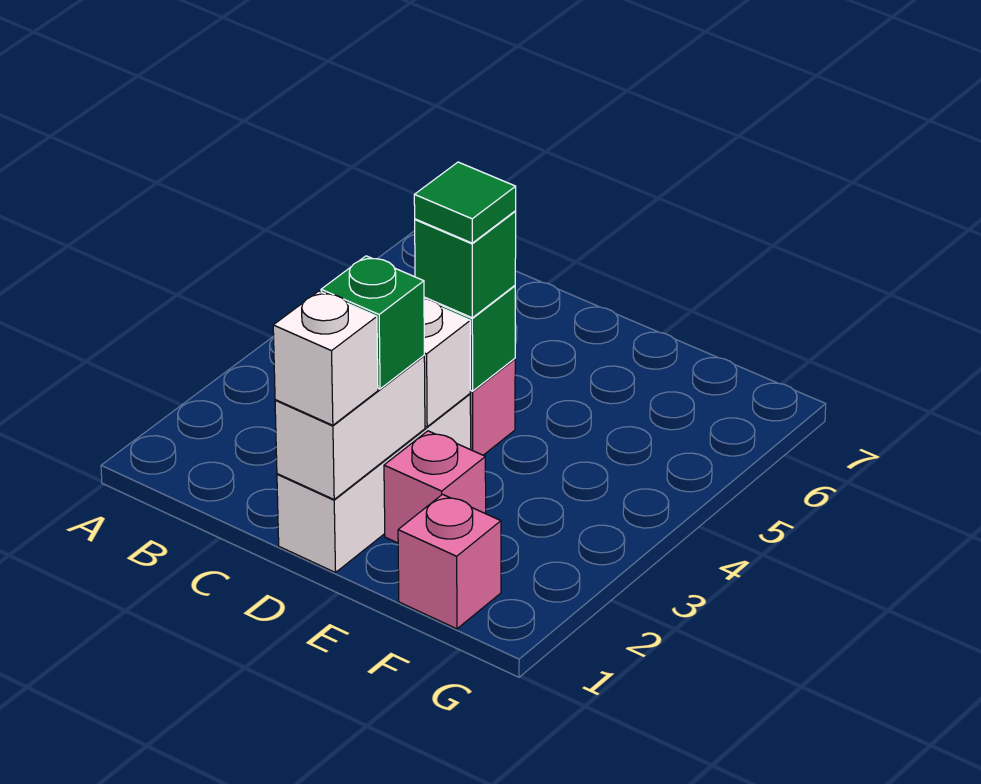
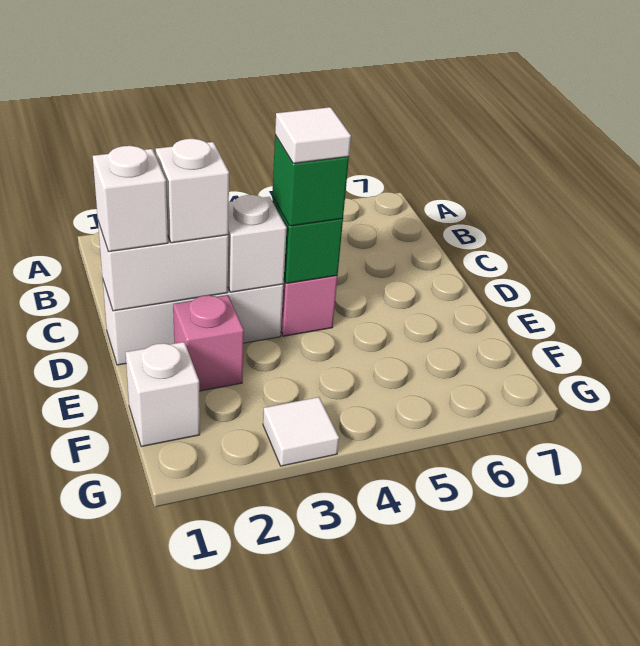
green 1x1 brick [321,256,424,389] -> white 1x1 brick [156,139,229,243]
green 1x1 tile [414,162,516,243] -> white 1x1 tile [275,107,351,163]
pink 1x1 brick [398,494,501,629] -> white 1x1 brick [126,342,200,447]
none -> white 1x1 tile [263,397,339,466]

